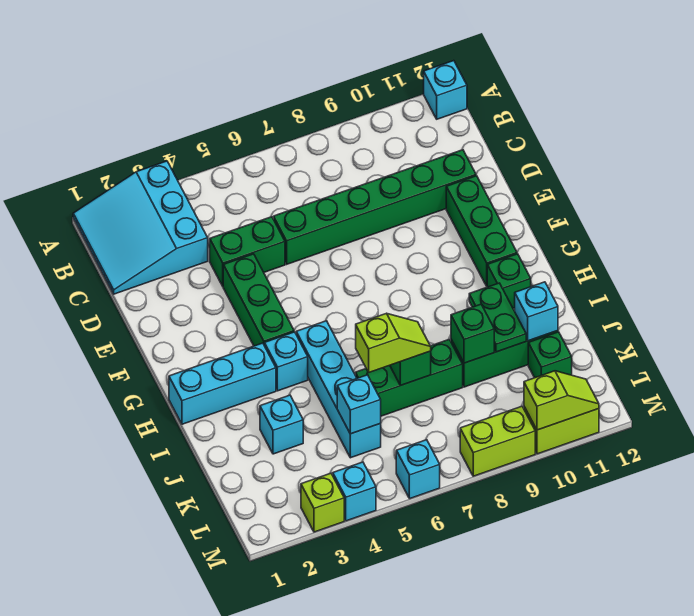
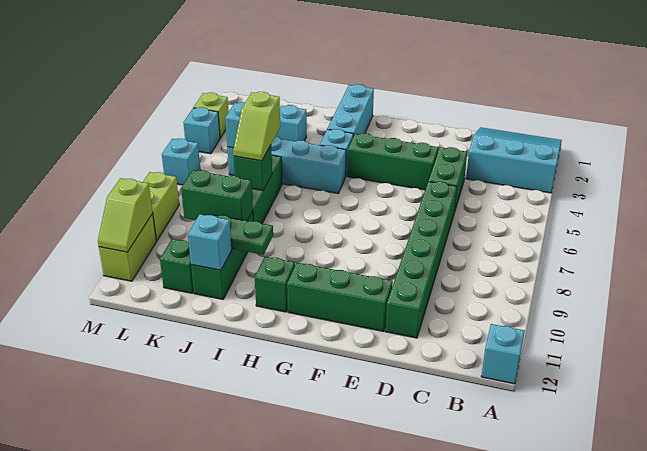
green 1x1 brick [451,304,494,363] -> green 1x2 brick [181,170,253,221]

